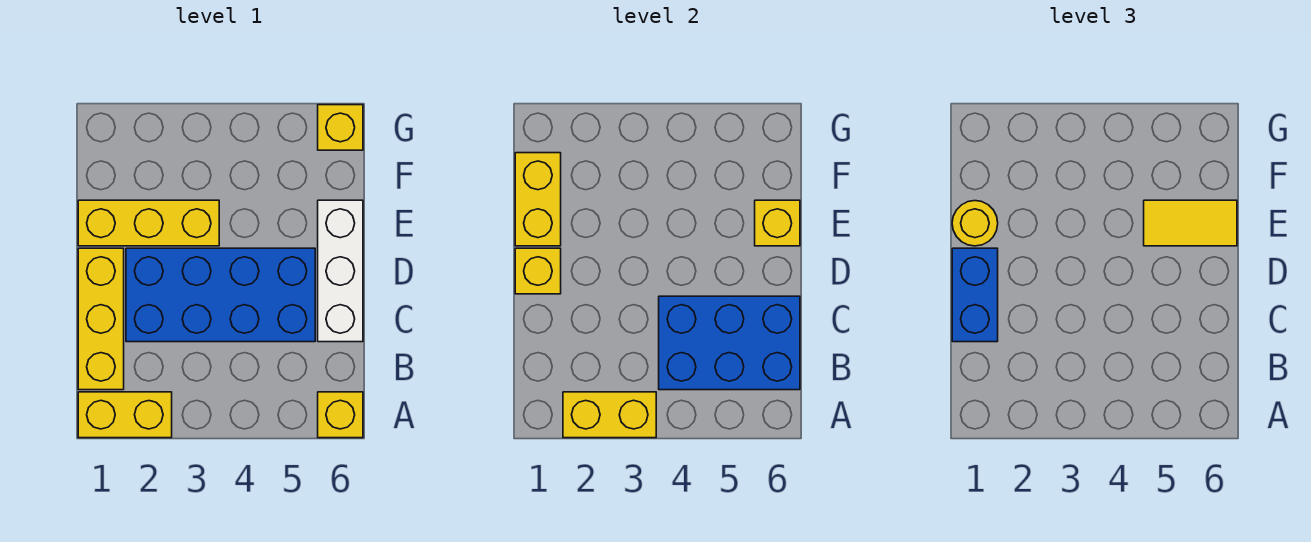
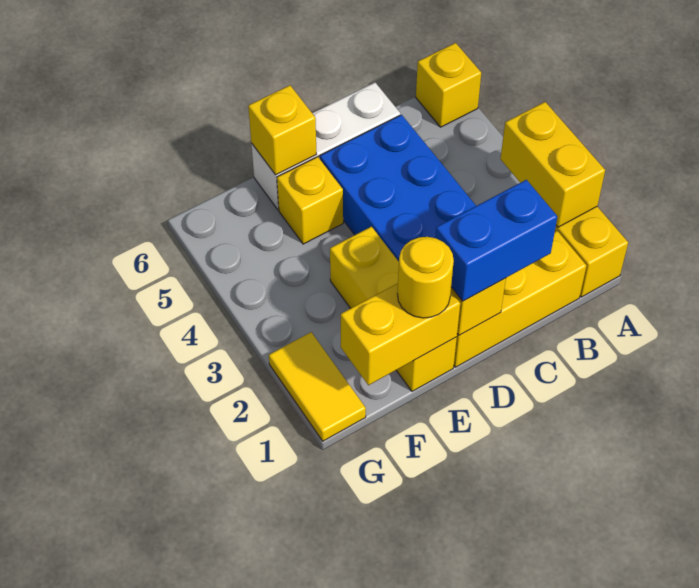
blue 2x3 brick [659,296,800,390] -> none
yellow 1x2 tile [1144,200,1237,246] -> yellow 1x2 tile moved to [269,332,366,441]
yellow 1x1 brick [318,105,363,150] -> yellow 1x1 brick moved to [277,157,343,244]

